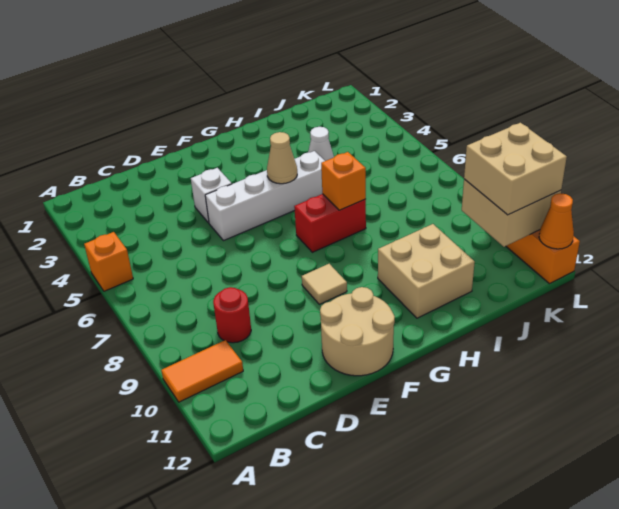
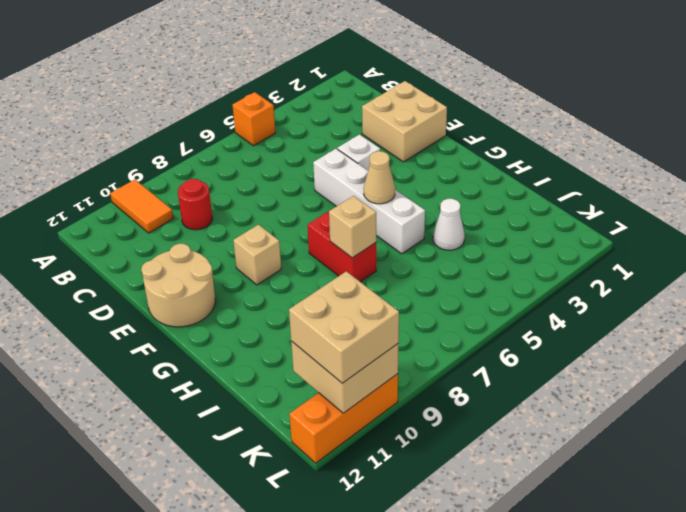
tan 1x1 tile [302,264,347,304] -> tan 1x1 brick [233,225,281,285]
orange 1x1 brick [321,152,366,210] -> tan 1x1 brick [329,196,376,258]
tan 2x2 brick [378,224,475,318] -> tan 2x2 brick moved to [362,81,447,162]
orange 1x1 cone [539,193,574,249] -> none

